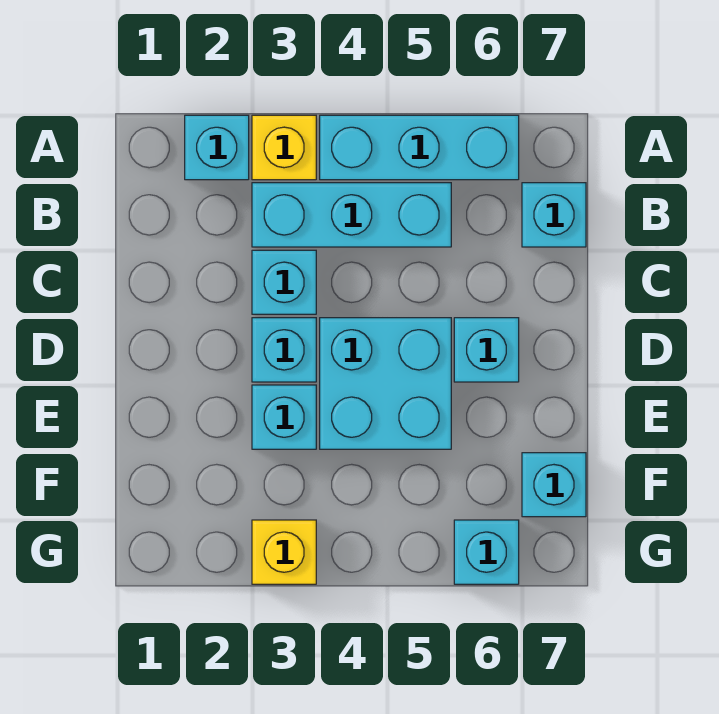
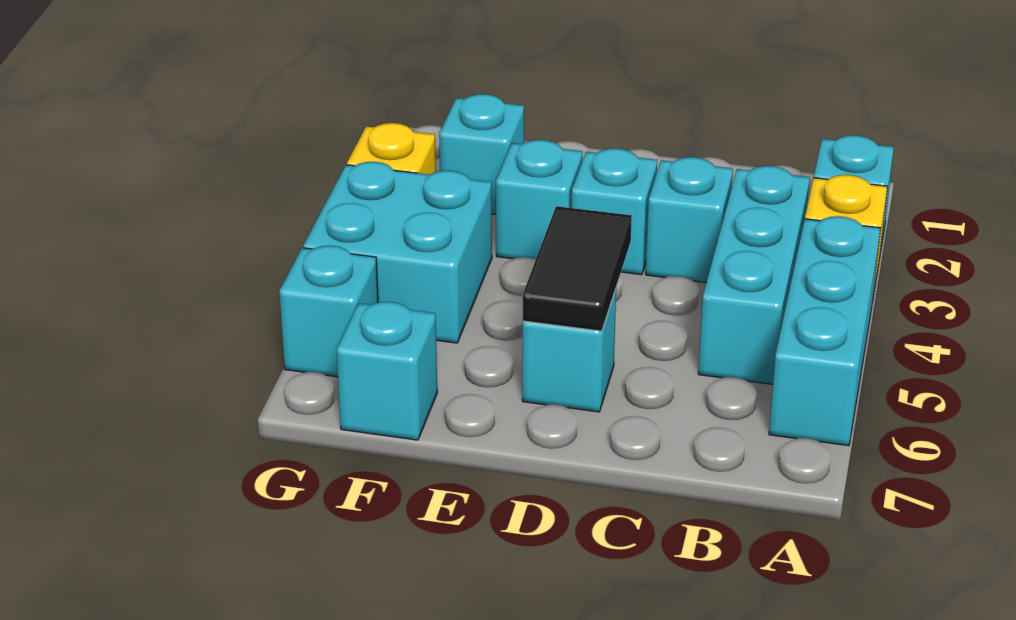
cyan 1x1 brick [522,183,586,247] -> cyan 1x1 brick moved to [439,94,524,214]
cyan 2x2 brick [320,318,451,449] -> cyan 2x2 brick moved to [303,162,492,343]
none -> black 1x2 tile [523,206,632,331]

